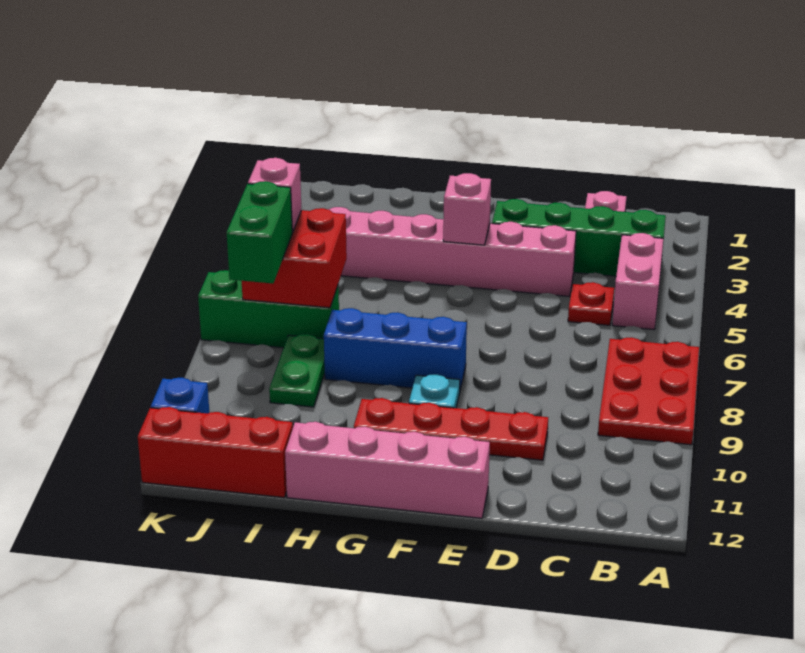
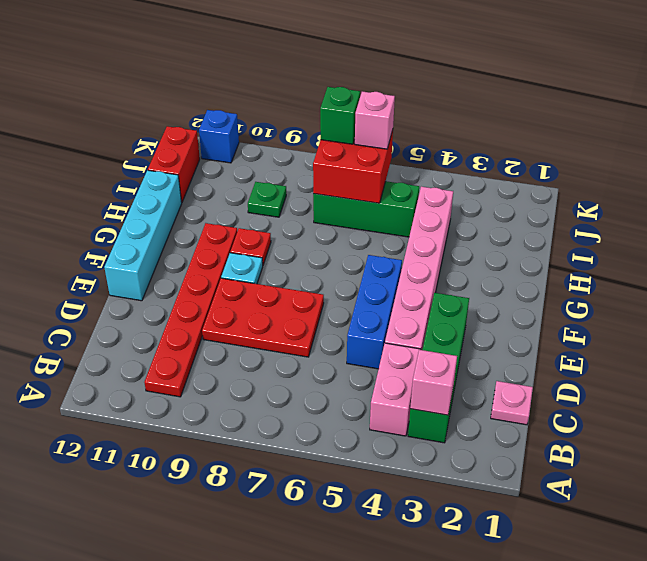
red 2x3 plate [598,338,699,445] -> red 2x3 plate moved to [202,278,324,357]
pink 1x2 brick [612,233,663,330] -> pink 1x2 brick turned to [370,343,421,436]
red 1x1 plate [568,282,614,325] -> red 1x1 plate moved to [230,228,271,265]
red 1x4 plate [354,398,548,460] -> red 1x6 plate [144,223,237,397]
pink 1x4 brick [285,422,490,518] -> cyan 1x4 brick [104,170,182,301]
pink 1x1 brick [443,173,491,245] -> pink 1x1 brick moved to [410,350,457,415]
blue 1x3 brick [324,308,467,390] -> blue 1x3 brick moved to [347,255,402,369]
green 1x3 brick [198,270,339,348] -> green 1x3 brick turned to [313,181,419,237]
green 1x2 plate [269,334,325,407] -> green 1x1 plate [248,182,286,217]
red 1x3 brick [138,407,293,497] -> red 1x2 brick [148,126,200,202]
green 1x2 brick [227,181,293,283] -> green 1x1 brick [320,87,360,144]

